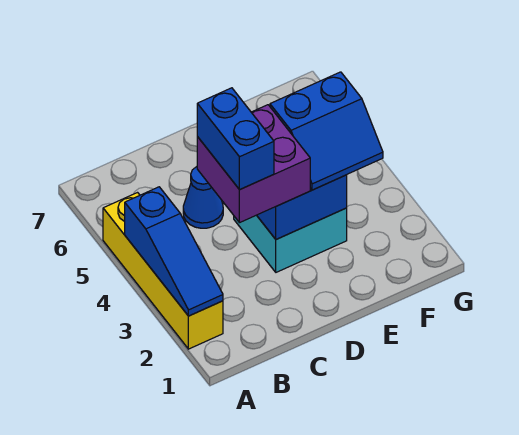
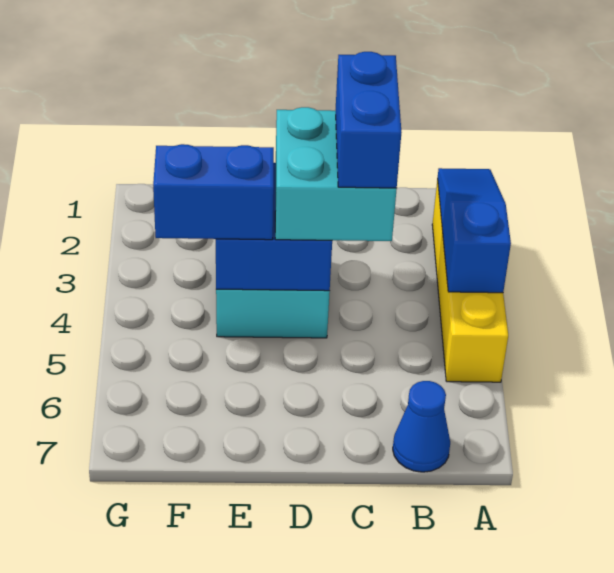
purple 2x2 brick [197,105,310,223] -> cyan 2x2 brick [275,107,397,241]
blue 1x1 cone [183,167,223,228] -> blue 1x1 cone moved to [393,381,450,472]

